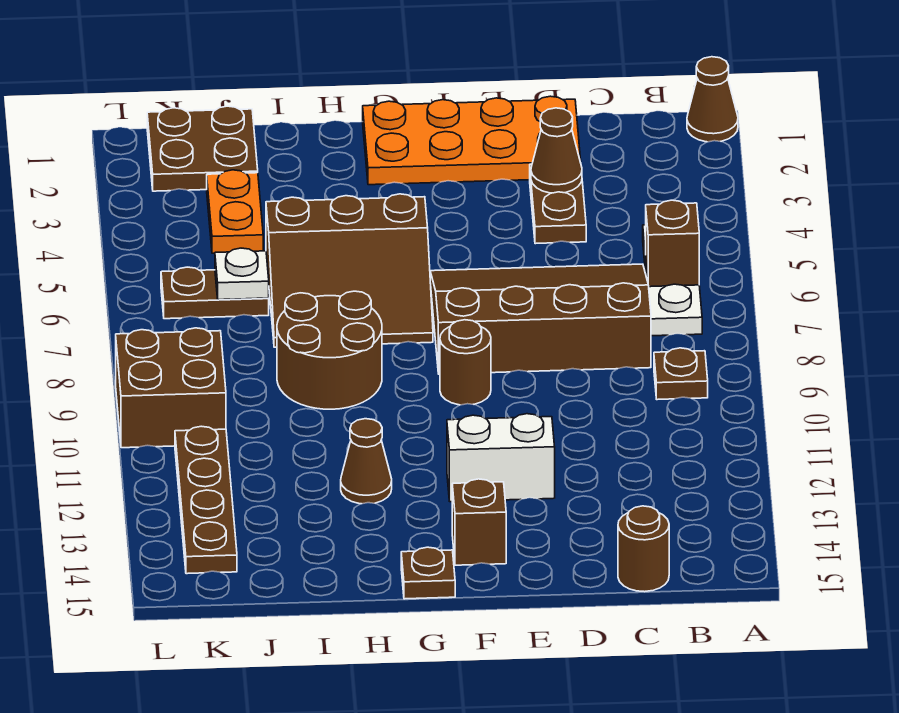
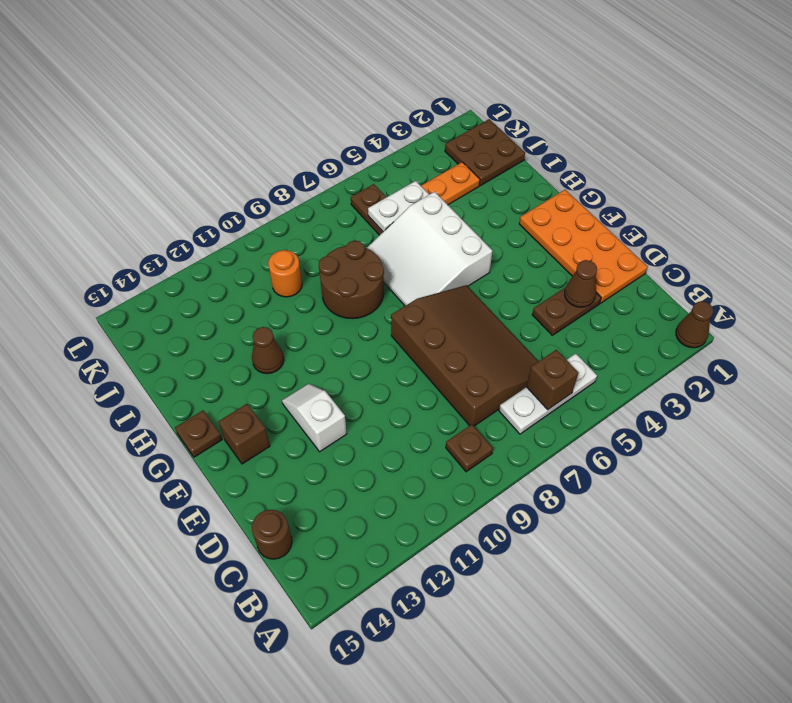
white 1x2 brick [447,414,555,502] -> white 1x2 slope [282,384,347,452]
brown 1x1 round brick [440,320,491,405] -> none
brown 3x3 slope [266,194,433,347] -> white 3x3 slope [367,192,492,306]
white 1x1 plate [215,248,269,300] -> white 1x2 plate [368,181,429,232]
none -> orange 1x1 round brick [268,250,302,297]
brown 2x2 brick [116,328,226,448] -> none
brown 1x4 plate [175,426,237,574] -> none

